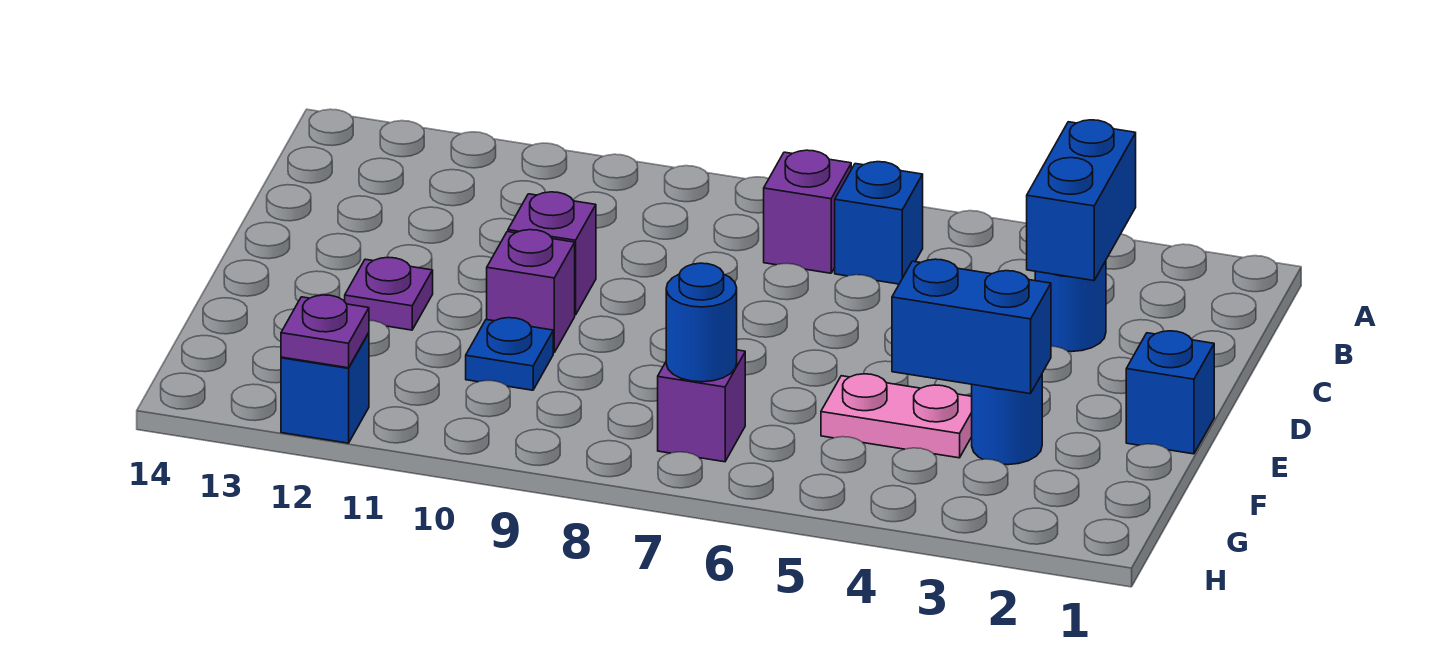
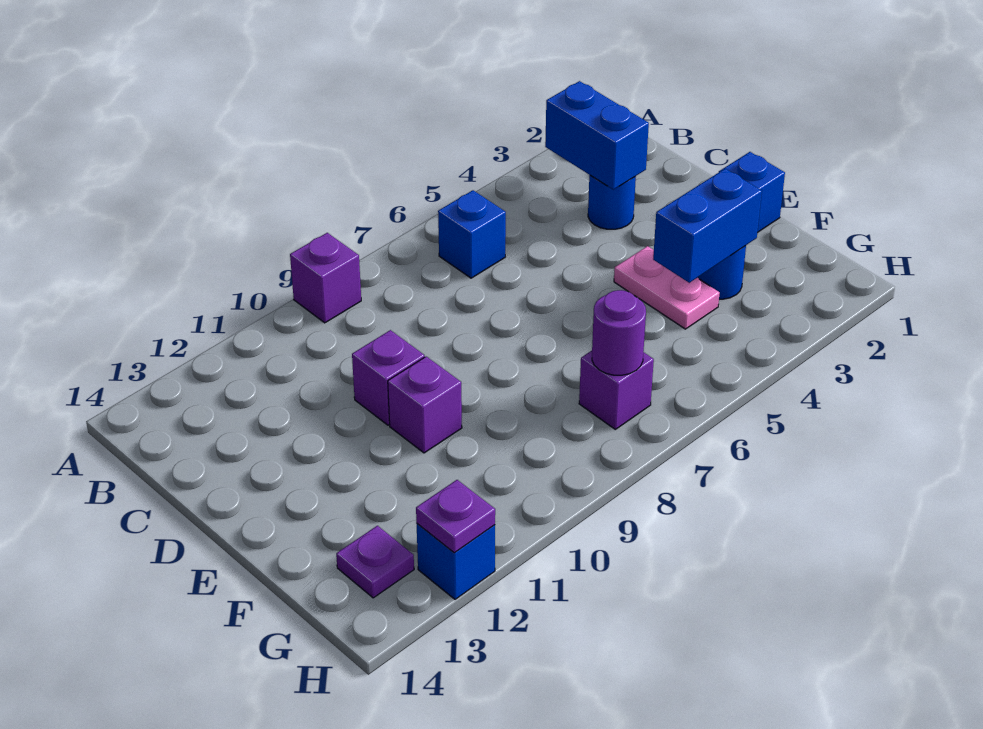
purple 1x1 brick [764,150,851,273] -> purple 1x1 brick moved to [290,233,361,323]
purple 1x1 plate [345,257,433,330] -> purple 1x1 plate moved to [336,526,414,598]
pink 1x2 plate [821,374,972,458] -> pink 1x2 plate turned to [614,246,720,329]
blue 1x1 plate [466,318,553,390] -> none
blue 1x1 round brick [666,263,737,382] -> purple 1x1 round brick [592,290,646,375]

